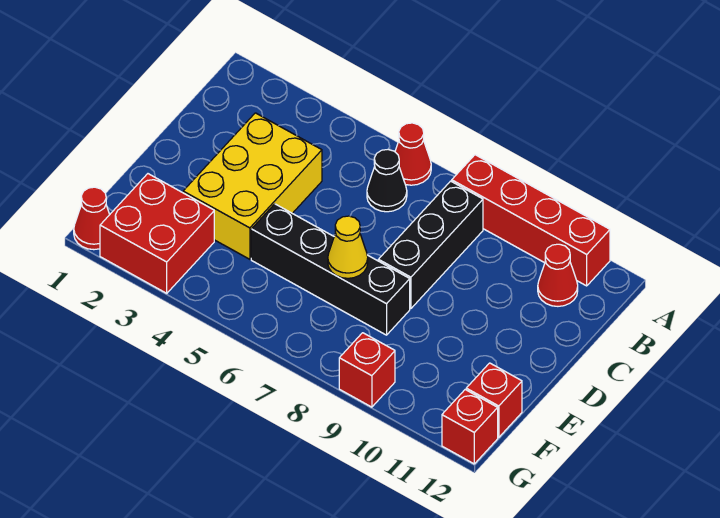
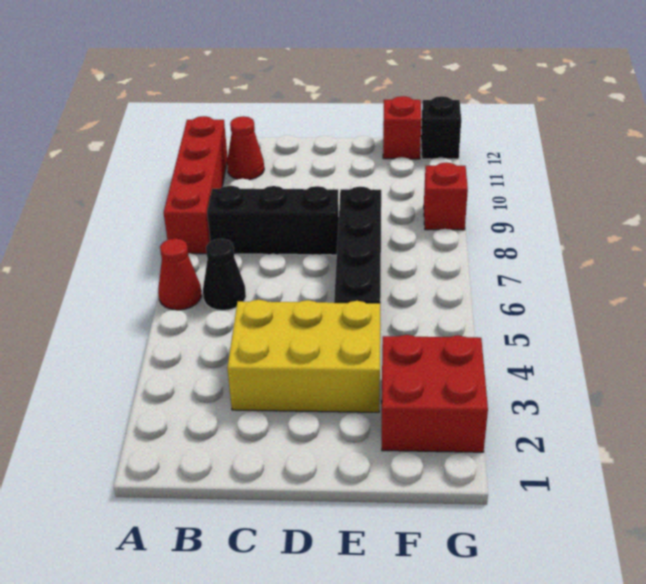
yellow 1x1 cone [328,216,368,278] -> none
red 1x1 cone [74,187,110,250] -> none
red 1x1 brick [442,390,498,464] -> black 1x1 brick [421,96,461,159]

